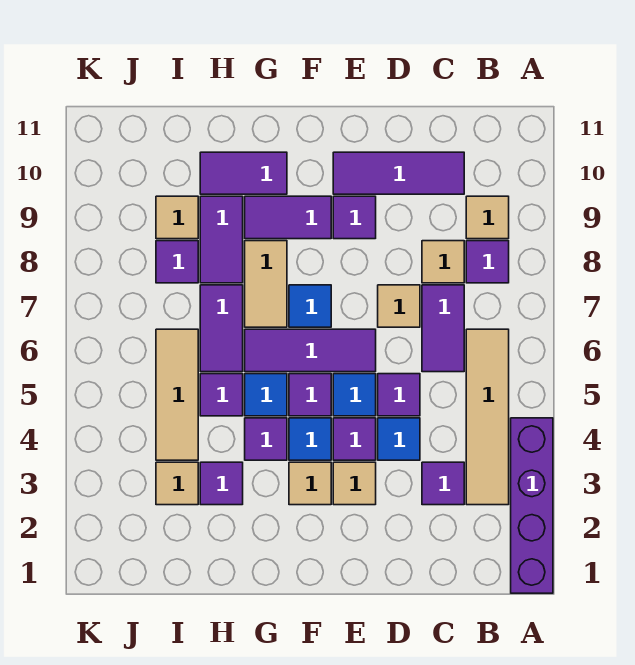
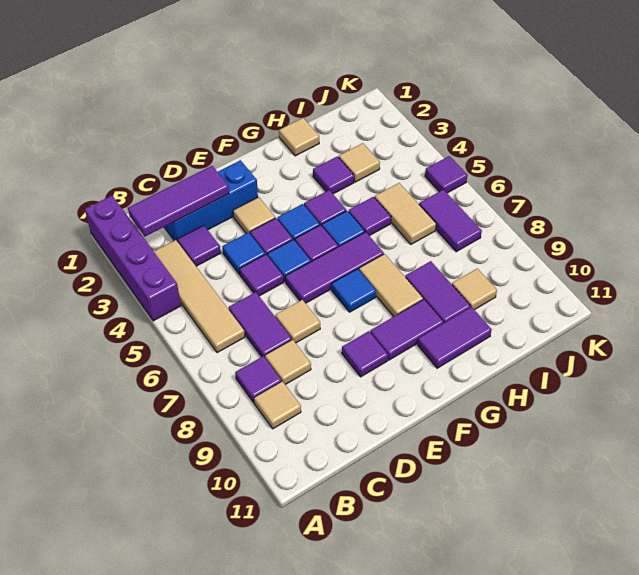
none -> blue 1x3 brick [164,160,258,242]
purple 1x3 tile [333,152,464,194] -> purple 1x3 tile moved to [128,166,229,236]
tan 1x1 tile [289,462,331,505] -> tan 1x1 tile moved to [279,118,319,156]
purple 1x2 tile [200,285,243,372] -> purple 1x2 tile moved to [419,189,482,252]
tan 1x3 tile [156,329,198,460] -> tan 1x2 tile [375,183,436,244]
purple 1x1 tile [156,241,198,283] -> purple 1x1 tile moved to [425,156,467,193]

